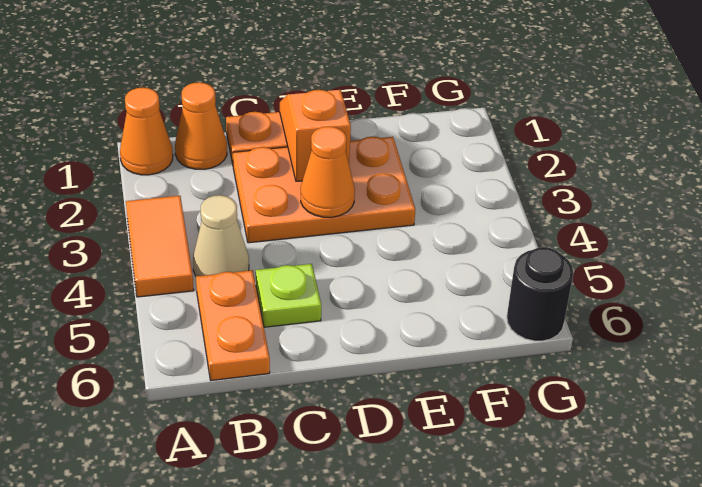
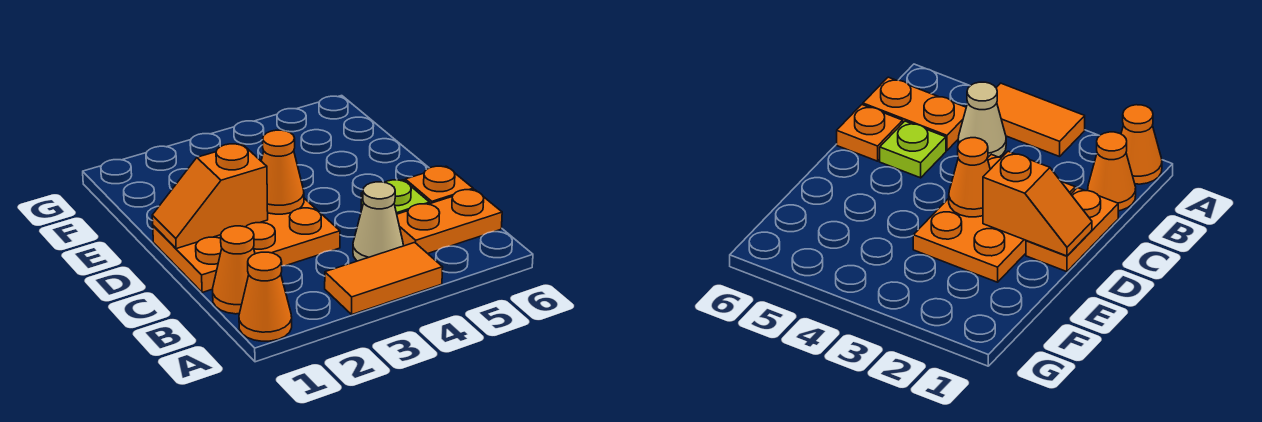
none -> orange 1x1 plate [405,166,473,203]
black 1x1 round brick [507,247,573,341] -> none

